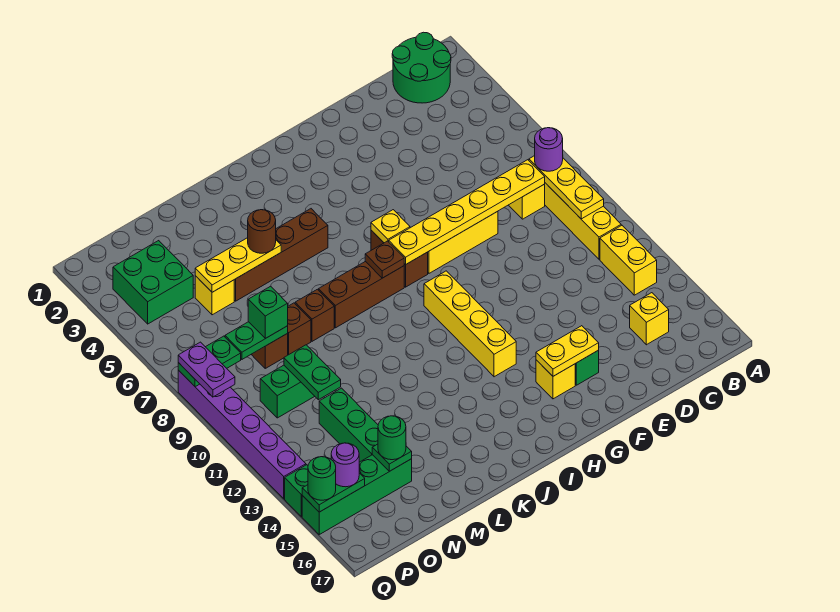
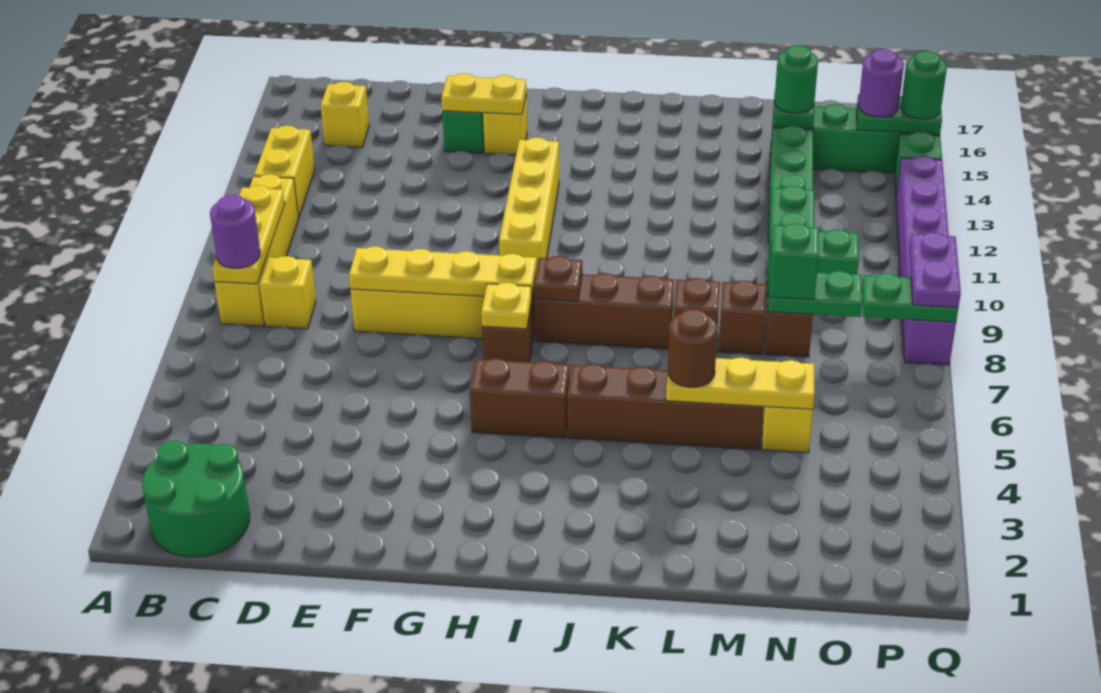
yellow 1x6 plate [389,160,545,265] -> yellow 1x4 plate [349,246,537,296]
none -> brown 1x2 brick [470,358,569,438]
green 2x2 brick [113,241,193,324] -> none

